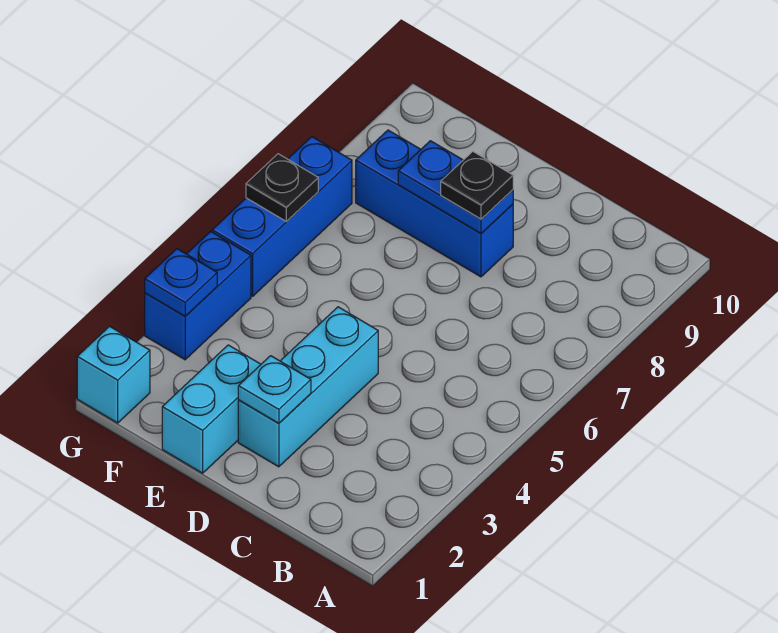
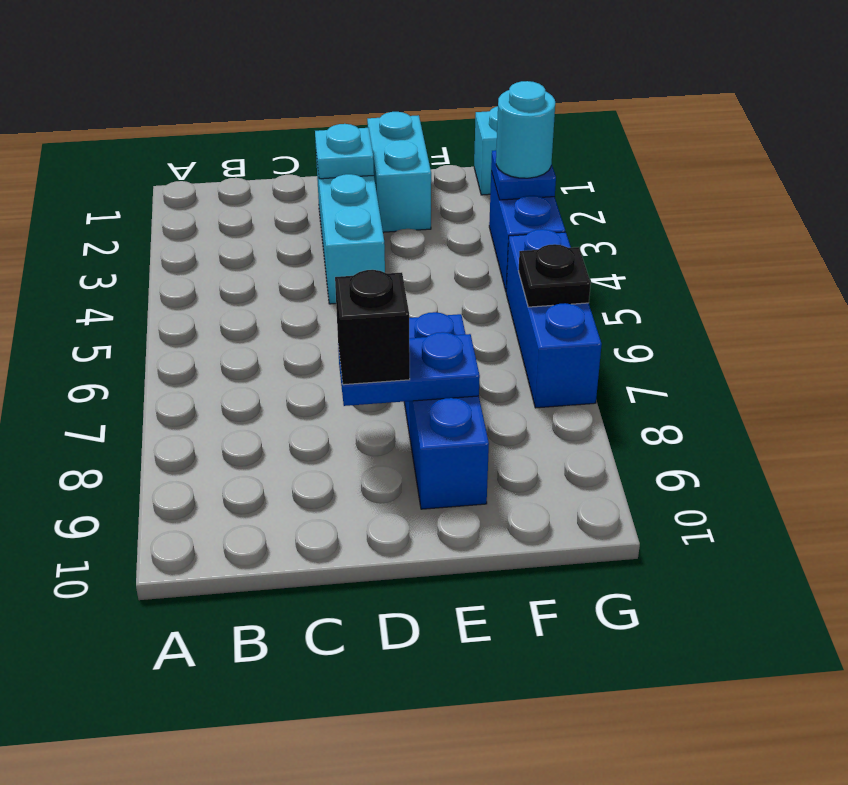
blue 1x3 brick [356,130,513,277] -> blue 1x3 brick turned to [404,312,489,509]
black 1x1 plate [441,152,513,219] -> black 1x1 brick [335,270,410,385]
none -> cyan 1x1 round brick [496,81,555,178]

